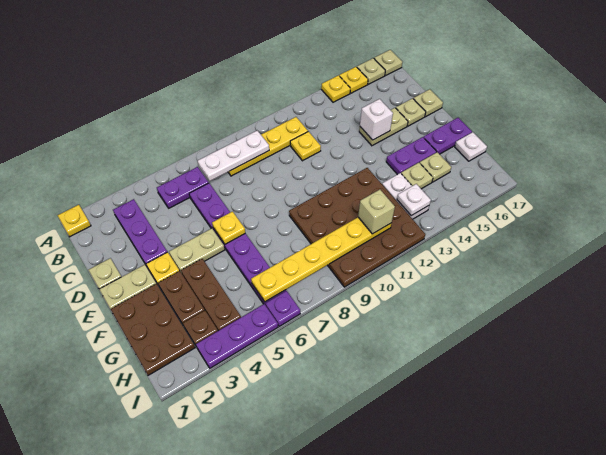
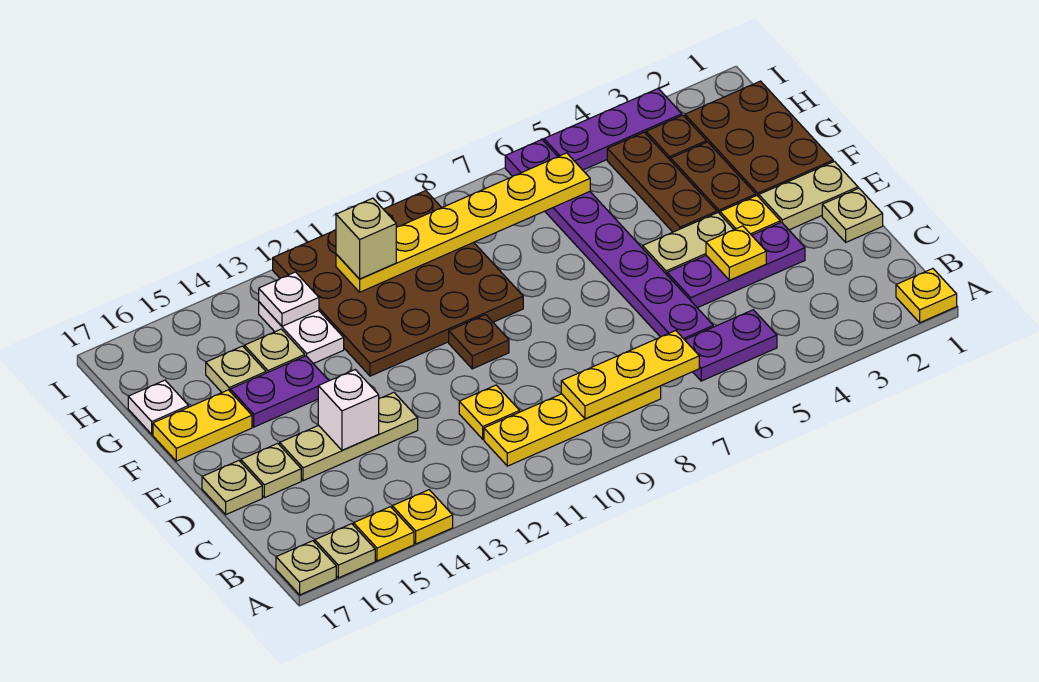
purple 1x3 plate [113,199,167,266] -> purple 1x3 plate turned to [667,222,805,308]
white 1x3 plate [198,131,269,181] -> yellow 1x3 plate [561,331,699,419]
tan 1x2 plate [359,108,408,146] -> tan 1x3 plate [280,392,418,481]
yellow 1x1 plate [212,212,245,244] -> yellow 1x1 plate moved to [706,226,766,280]
none -> brown 1x1 plate [449,315,509,369]
purple 1x2 plate [423,118,472,154] -> yellow 1x2 plate [153,390,252,461]

